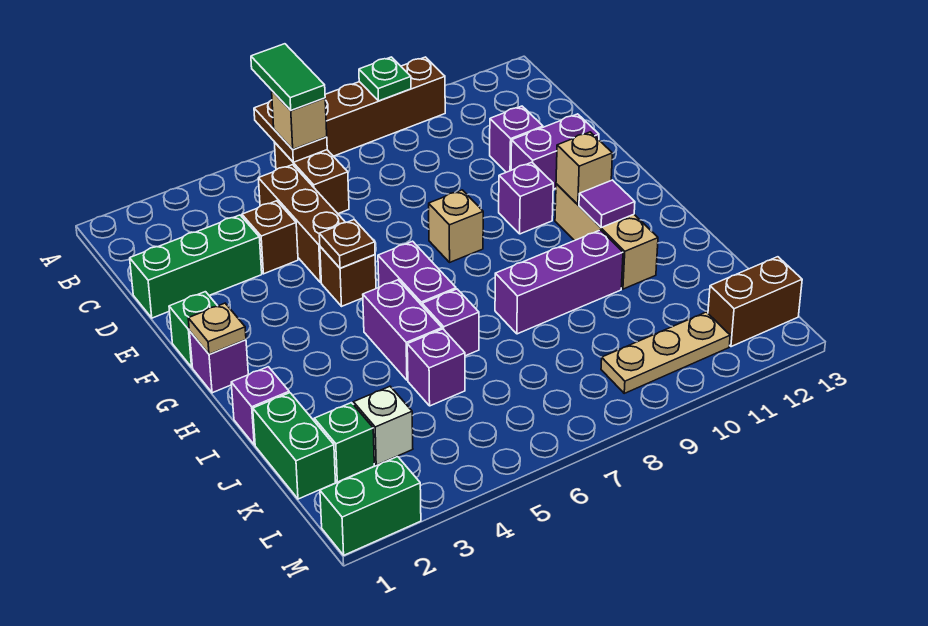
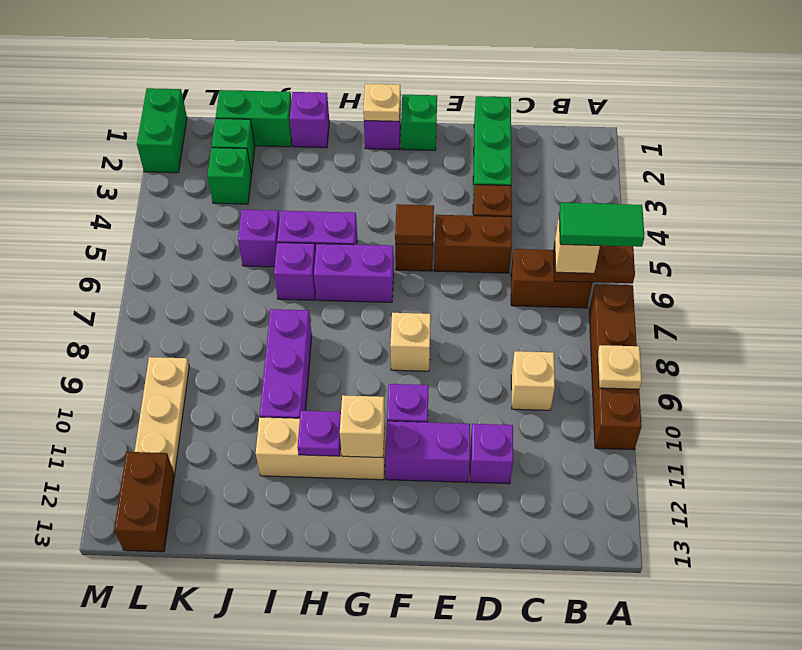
green 1x1 plate [359,57,411,101] -> tan 1x1 plate [598,345,642,389]
brown 1x3 brick [258,165,346,282] -> brown 1x2 brick [434,215,512,273]
none -> tan 1x1 brick [511,351,555,410]
purple 1x2 brick [511,114,599,189] -> purple 1x2 brick turned to [385,421,470,482]
brown 1x1 plate [319,220,375,268] -> brown 1x1 tile [395,204,434,245]
purple 1x1 tile [579,180,635,228] -> purple 1x1 plate [298,411,341,456]
white 1x1 brick [353,386,413,465] -> green 1x1 brick [208,148,251,204]

